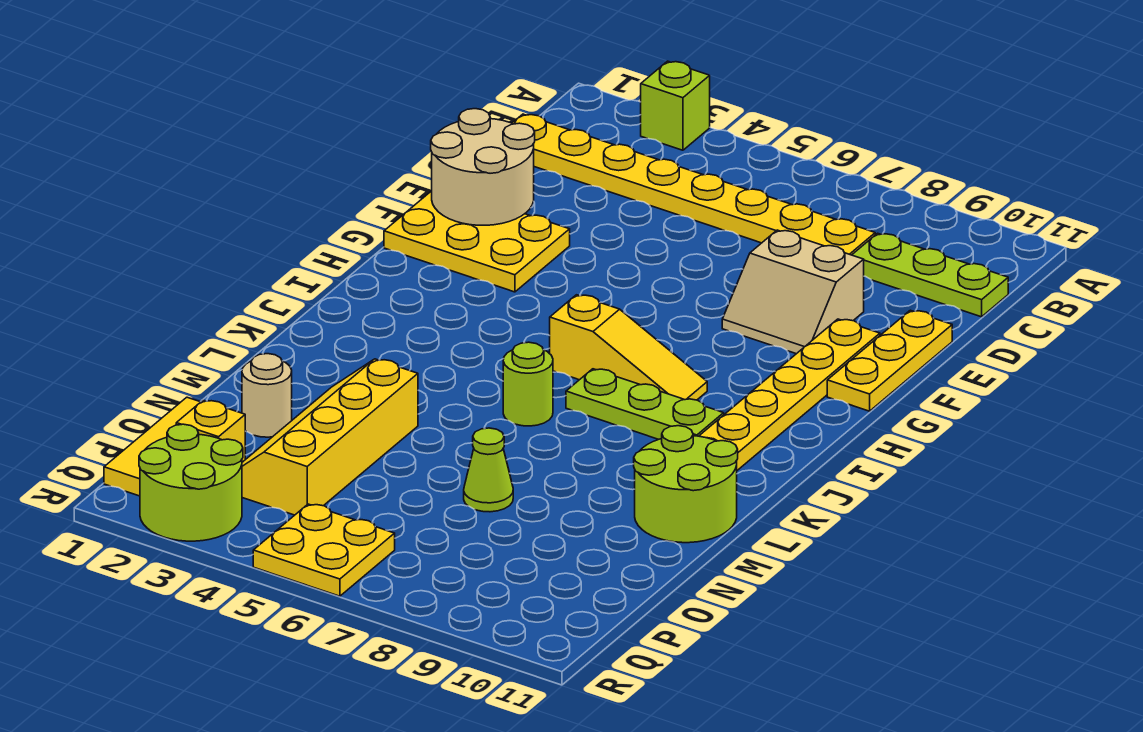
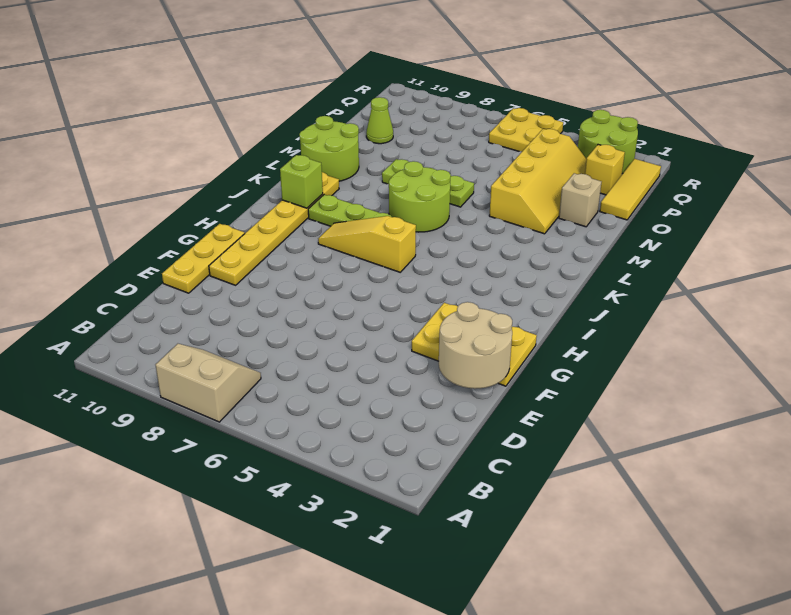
lime 1x1 brick [641,61,710,150] -> lime 1x1 brick moved to [280,155,323,208]
yellow 1x8 plate [513,114,875,255] -> none
lime 1x3 plate [852,233,1008,317] -> lime 1x3 plate moved to [382,159,474,207]
tan 2x2 slope [722,230,864,354] -> tan 2x2 slope moved to [156,344,261,422]
lime 1x1 round brick [503,342,553,426] -> lime 2x2 round brick [389,161,451,232]
tan 1x1 round brick [242,354,292,437] -> tan 1x1 brick [559,173,601,227]
lime 1x1 cone [464,428,513,512] -> lime 1x1 cone moved to [366,97,393,144]

